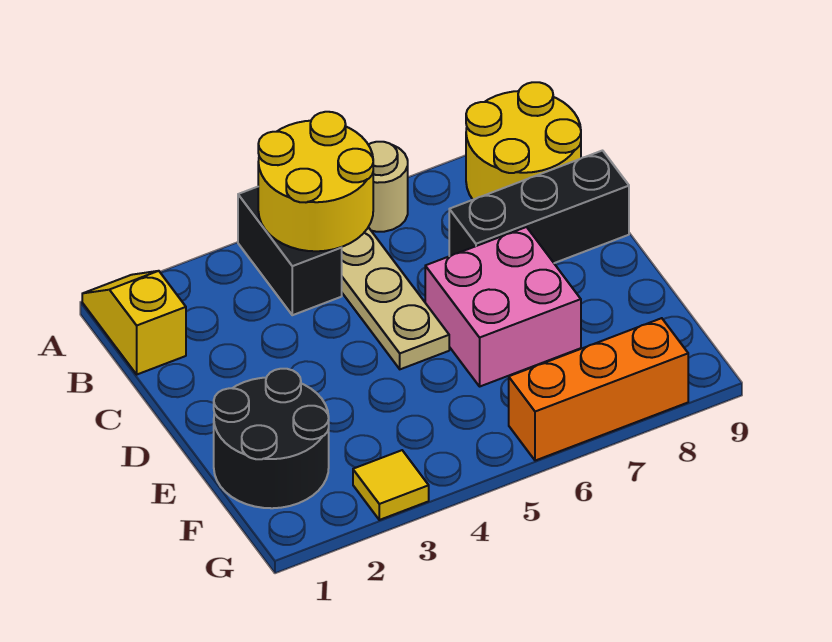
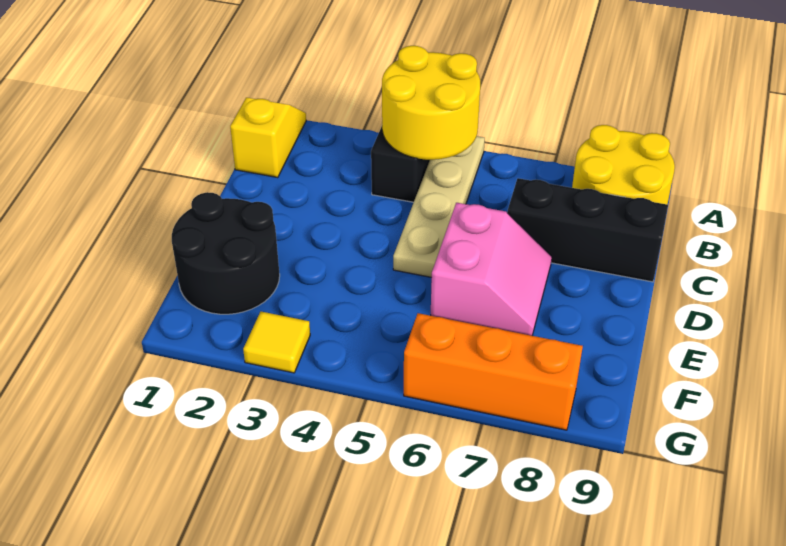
tan 1x1 round brick [369,142,408,232] -> none
pink 2x2 brick [425,227,581,386] -> pink 2x2 slope [431,203,552,336]

